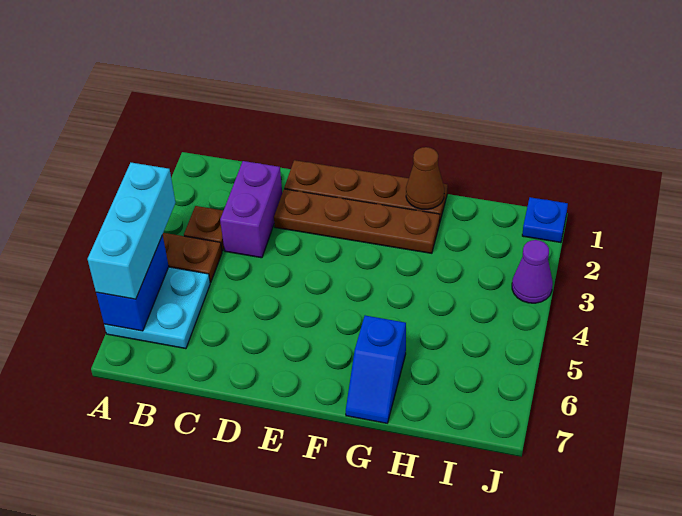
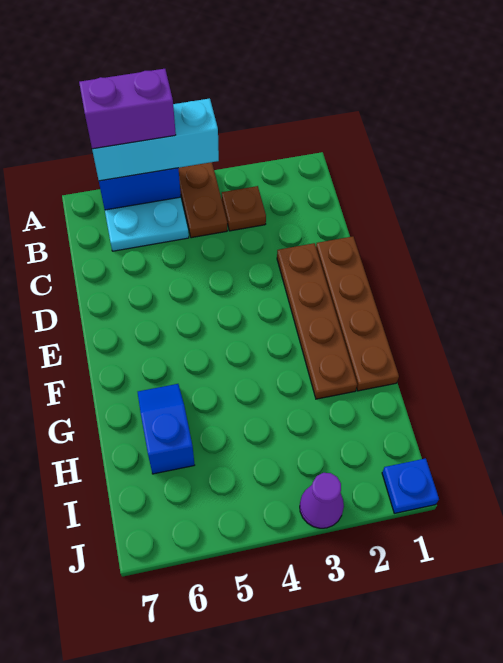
purple 1x2 brick [220,161,282,258] -> purple 1x2 brick moved to [79,69,176,149]
brown 1x1 cone [406,147,444,209] -> none
blue 1x2 slope [346,316,406,423] -> blue 1x2 slope turned to [138,384,195,474]

